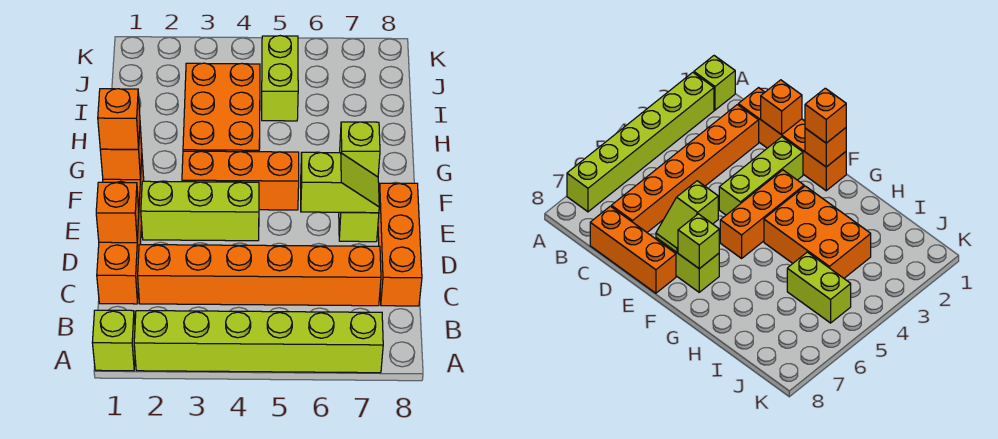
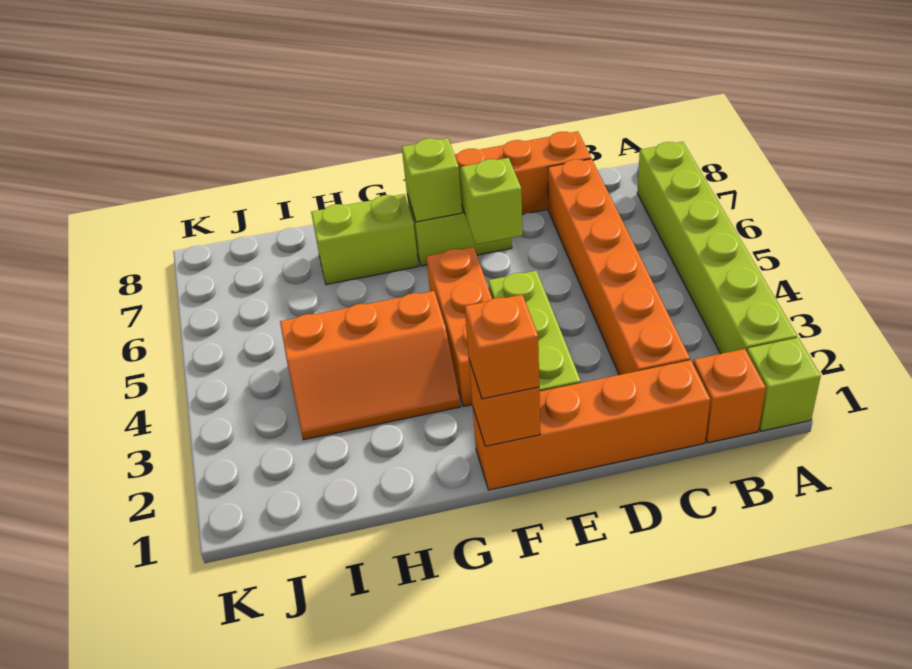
orange 1x1 brick [96,182,139,243] -> orange 1x1 brick moved to [693,349,766,443]
orange 2x3 brick [183,63,260,152] -> orange 2x3 slope [280,291,461,440]
lime 1x2 brick [262,36,298,121] -> lime 1x2 brick moved to [311,194,418,285]

